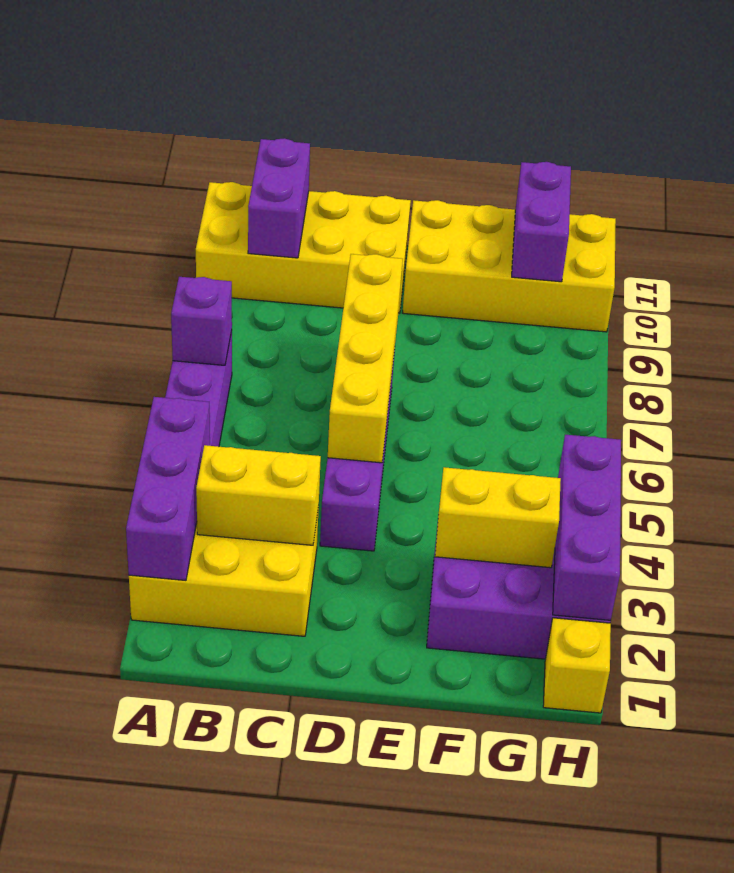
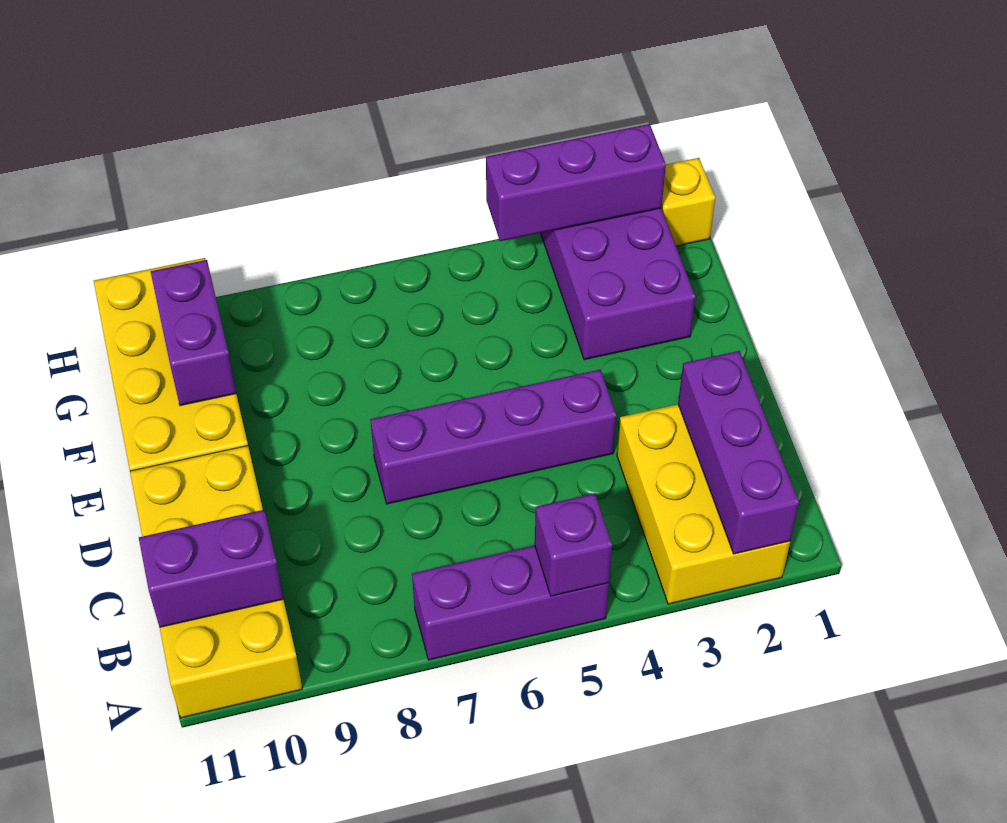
purple 1x3 brick [126,397,210,580] -> purple 1x3 brick turned to [678,351,799,554]
purple 1x1 brick [171,277,232,365] -> purple 1x1 brick moved to [535,493,612,596]
yellow 1x2 brick [196,445,321,545] -> none
yellow 1x4 brick [328,254,403,463] -> none
yellow 1x2 brick [435,467,561,568] -> none
purple 1x2 brick [512,162,571,282] -> purple 1x2 brick turned to [151,260,236,406]

